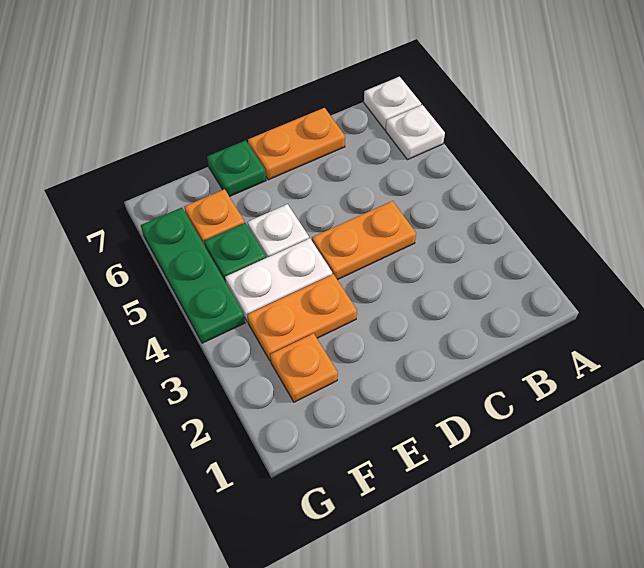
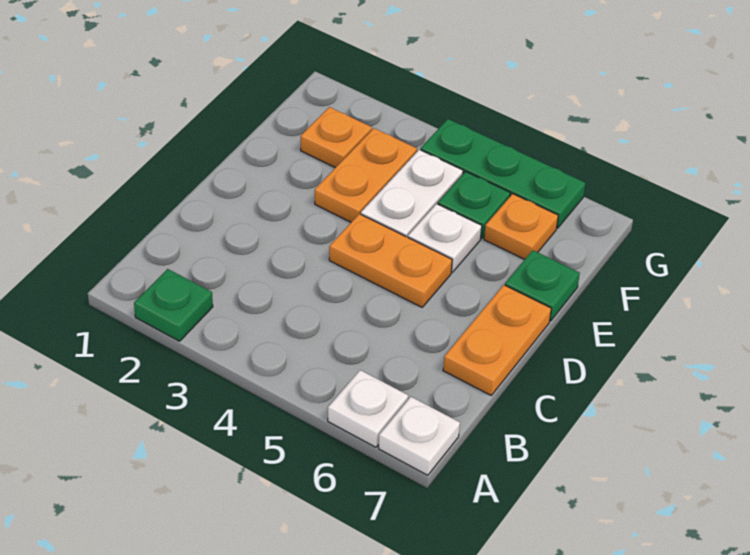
none -> green 1x1 plate [134,269,213,341]
orange 1x2 plate [312,201,416,280] -> orange 1x2 plate turned to [329,214,452,307]

